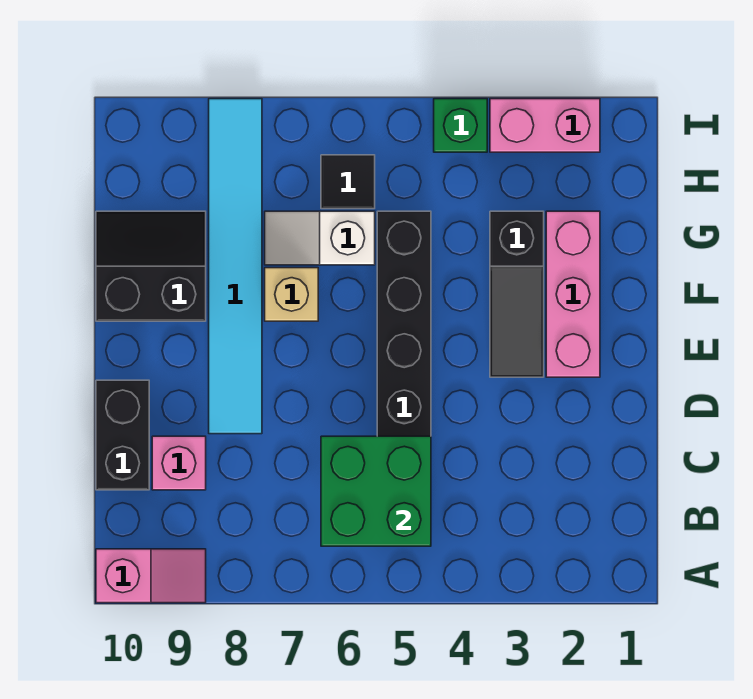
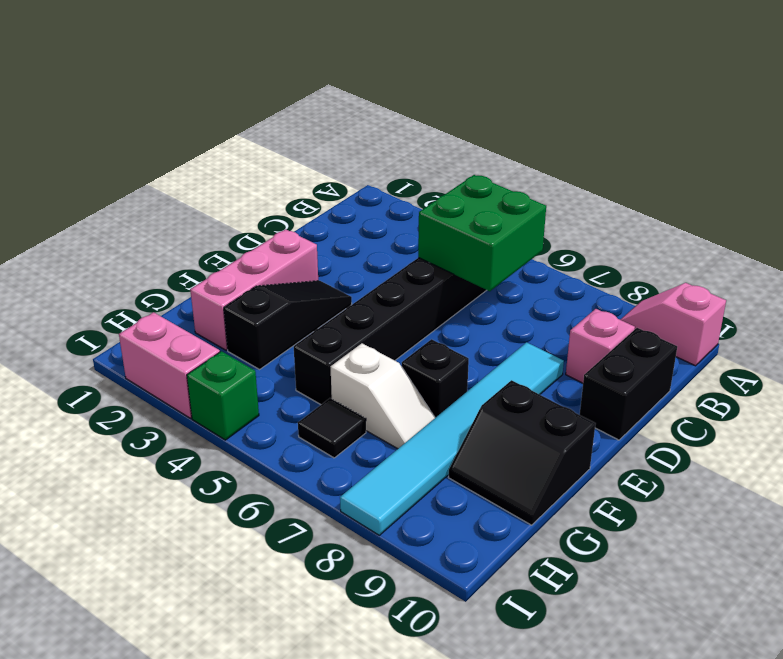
tan 1x1 brick [265,268,318,321] -> black 1x1 brick [402,339,469,418]

